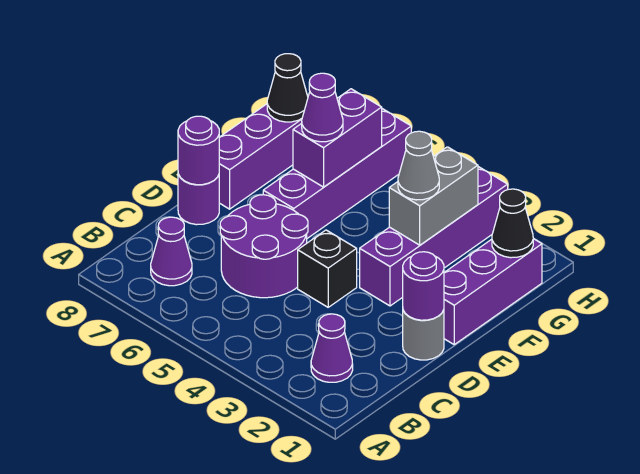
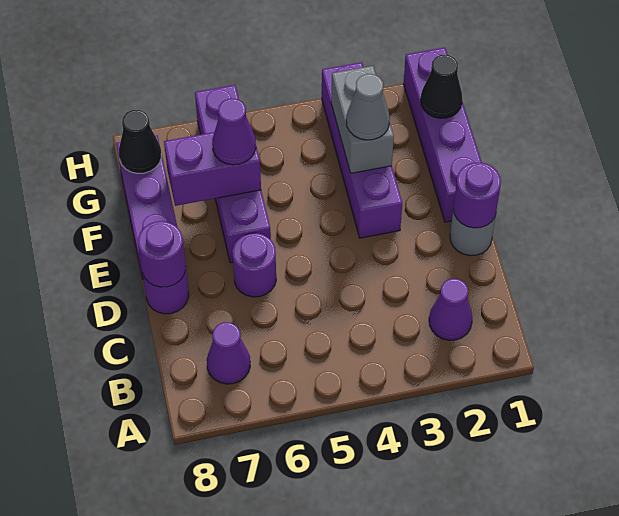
purple 2x2 round brick [220,195,308,298] -> purple 1x1 round brick [232,233,276,297]
black 1x1 brick [298,230,357,307] -> none
purple 1x3 brick [444,239,542,344] -> purple 1x4 brick [404,48,482,222]
purple 1x2 brick [293,89,382,187] -> purple 1x2 brick turned to [164,126,261,206]

